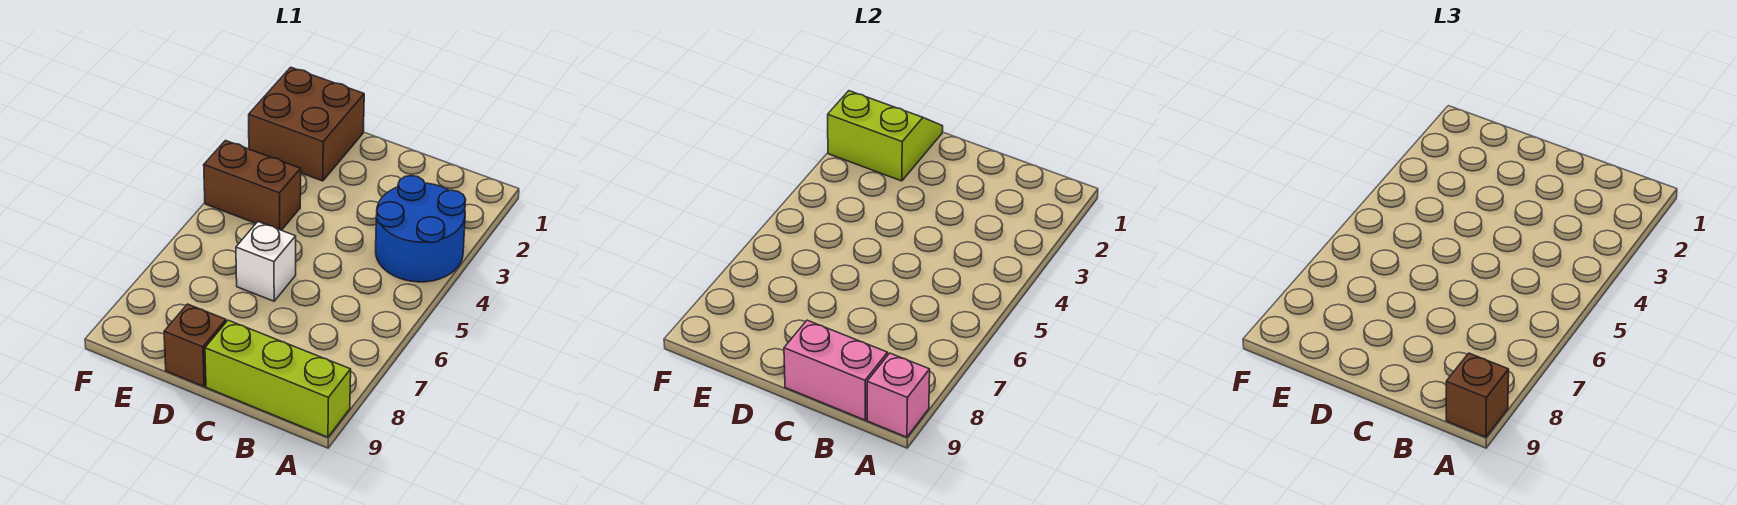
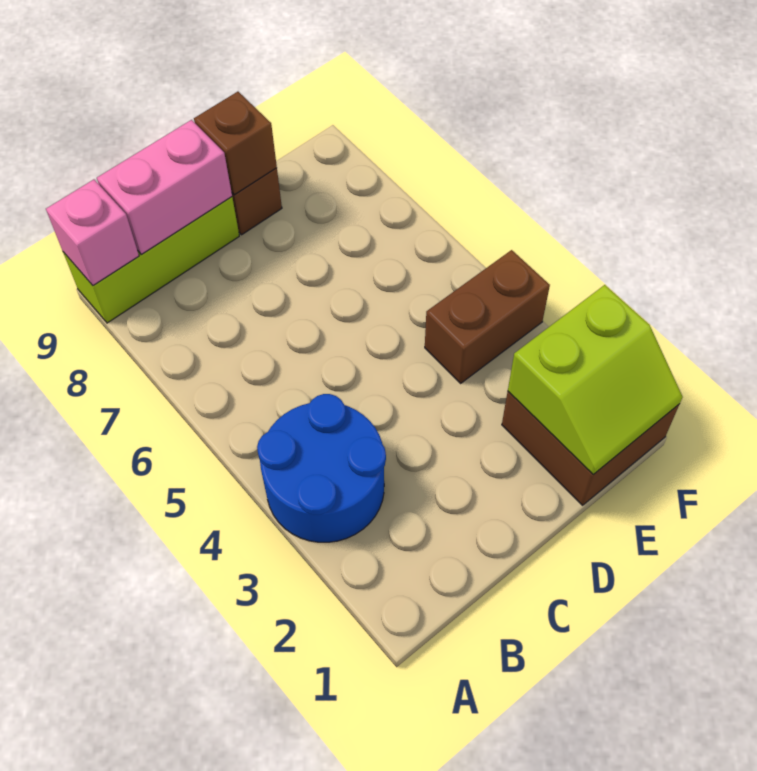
brown 1x1 brick [1446,353,1509,437] -> brown 1x1 brick moved to [194,92,277,195]
white 1x1 brick [236,222,296,301] -> none

